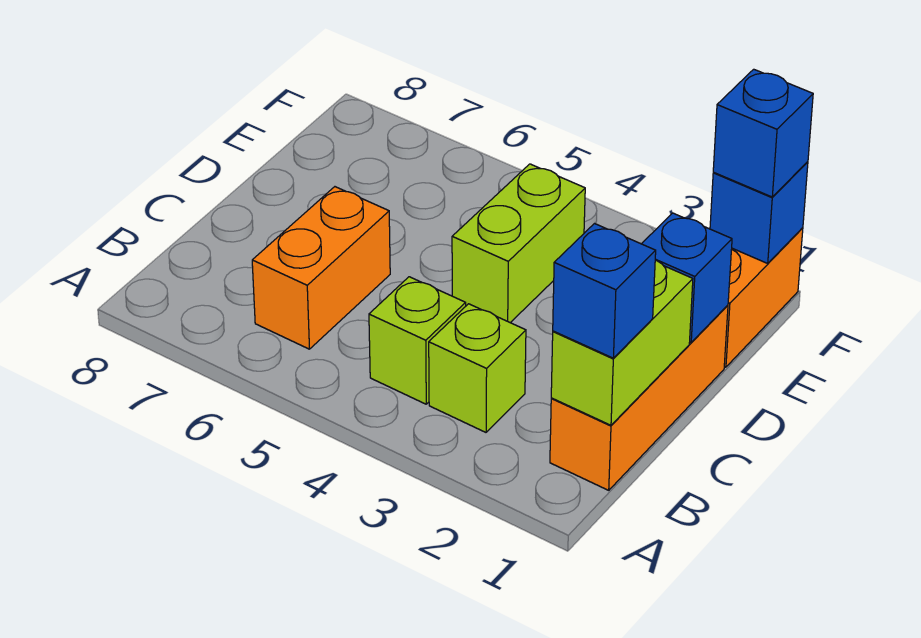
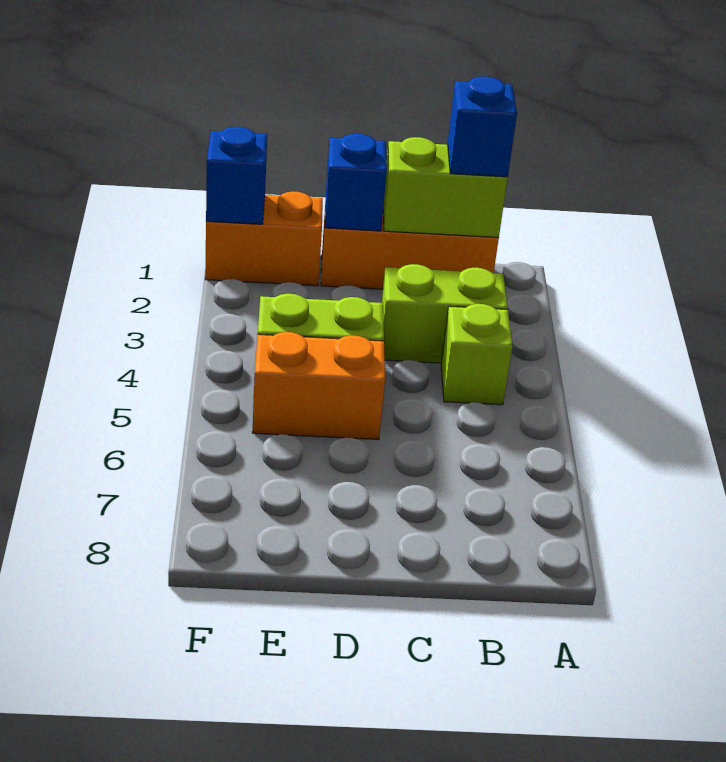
lime 1x1 brick [429,304,526,432] -> lime 1x2 brick [382,264,508,363]
orange 1x2 brick [252,187,390,349] -> orange 1x2 brick moved to [252,332,385,440]
blue 1x1 brick [713,69,813,197] -> none

